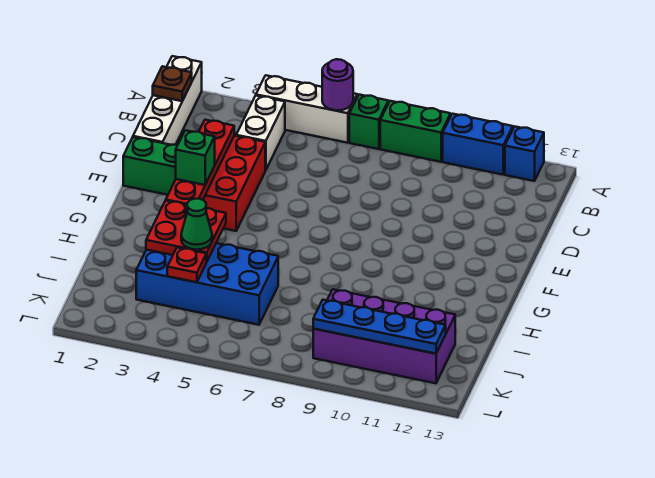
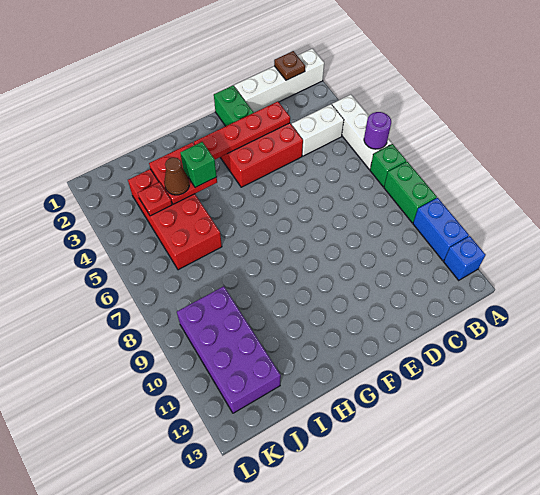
green 1x1 brick [176,130,215,185] -> green 1x1 brick moved to [180,142,217,187]
blue 2x4 brick [136,243,278,325] -> red 2x4 brick [128,169,222,270]
green 1x1 cone [181,199,212,250] -> brown 1x1 cone [164,157,189,195]
blue 1x4 plate [313,300,446,354] -> none

